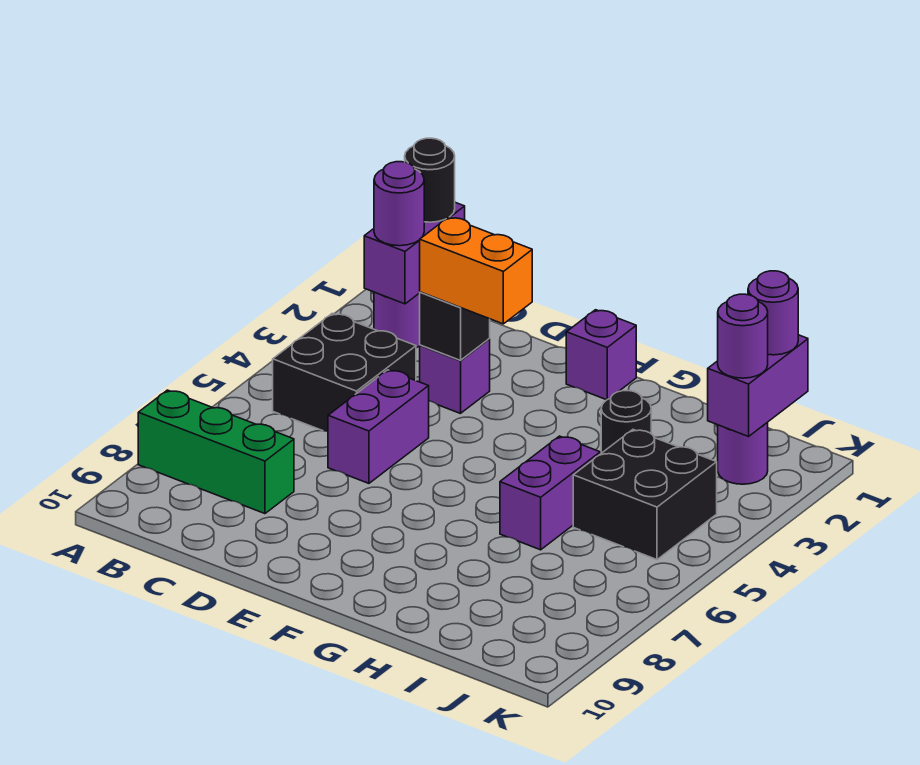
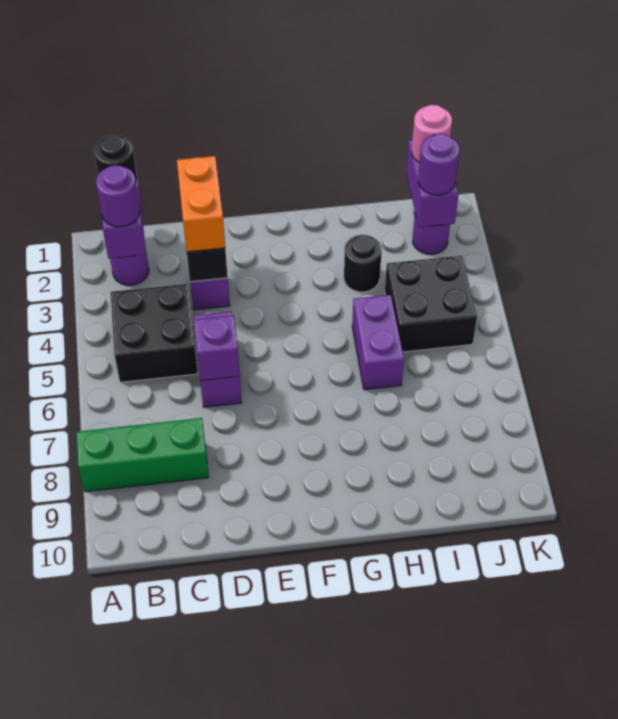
orange 1x2 brick [420,217,532,324] -> orange 1x2 brick turned to [177,156,225,252]
purple 1x1 brick [566,310,636,400] -> purple 1x1 brick moved to [194,315,240,381]
purple 1x1 round brick [748,271,798,355] -> pink 1x1 round brick [412,105,452,163]

